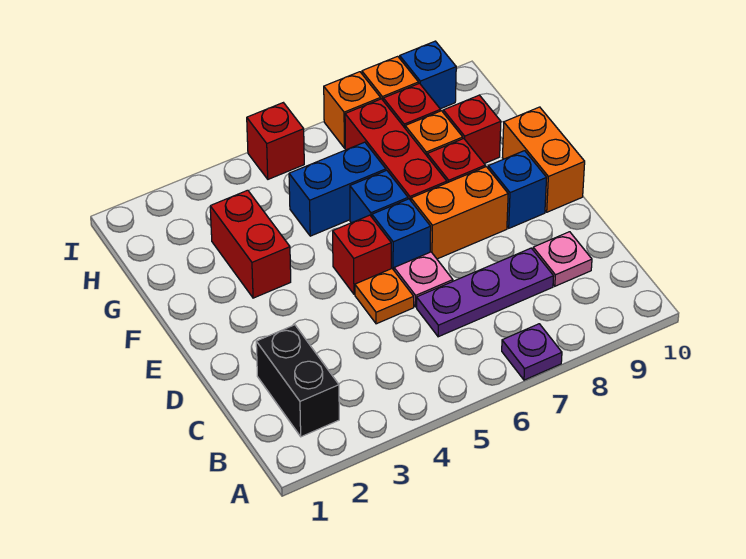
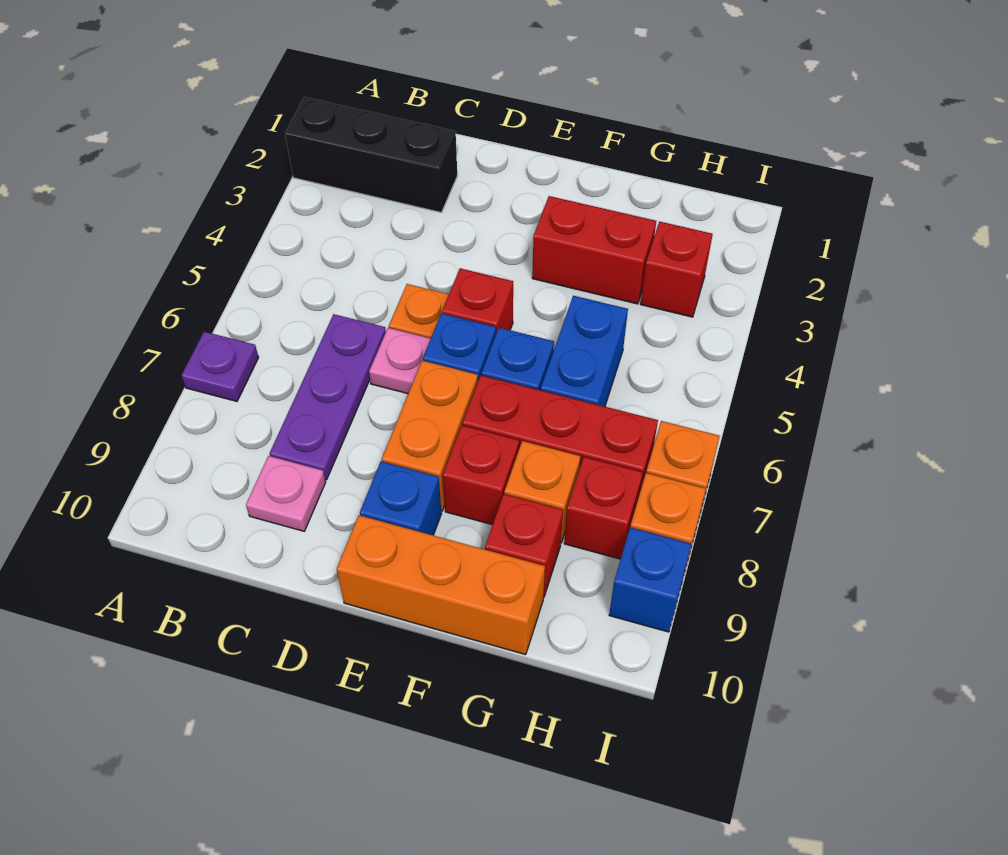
black 1x2 brick [256,325,339,437] -> black 1x3 brick [285,97,457,212]
orange 1x2 brick [502,107,585,212] -> orange 1x3 brick [337,515,545,655]
red 1x1 brick [247,103,304,179] -> red 1x1 brick moved to [641,221,713,317]

